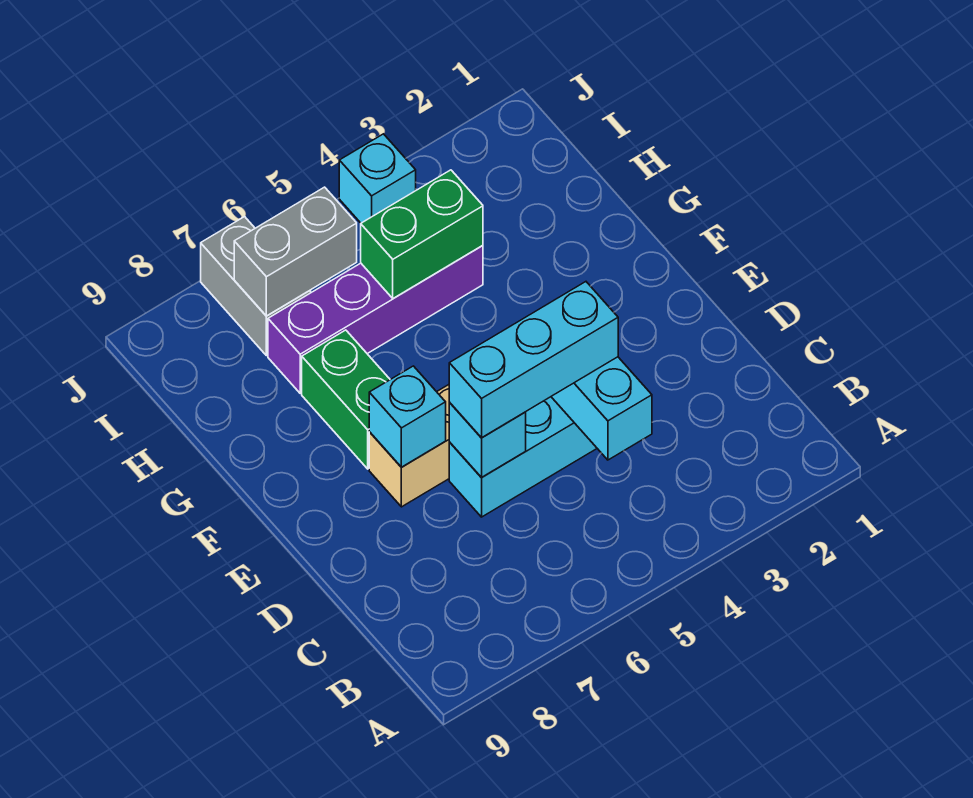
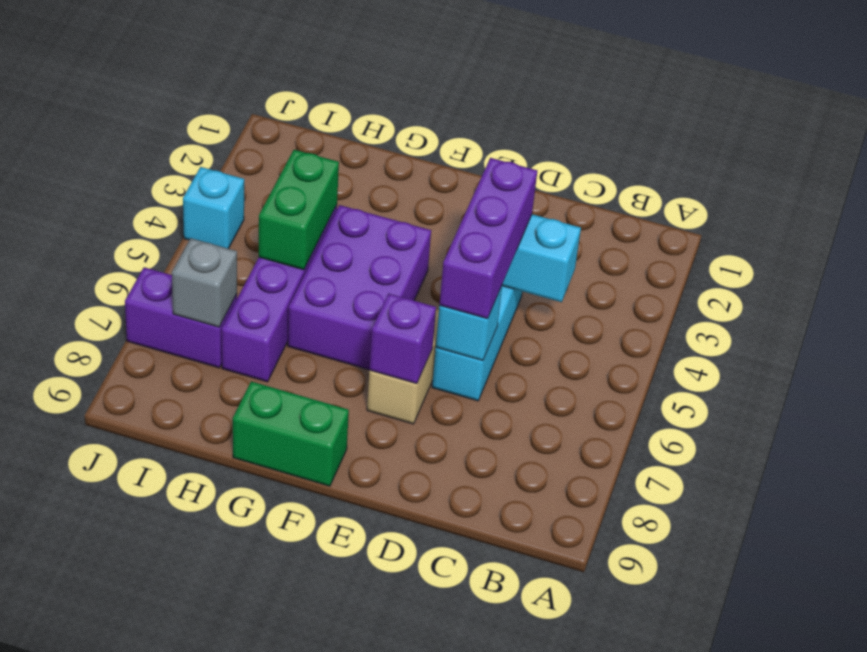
cyan 1x3 brick [449,282,618,438] -> purple 1x3 brick [440,158,537,319]
cyan 1x1 brick [369,366,446,467] -> purple 1x1 brick [369,294,436,384]
none -> purple 2x3 brick [288,205,431,370]
green 1x2 brick [302,330,390,469] -> green 1x2 brick moved to [233,382,349,486]
grey 1x2 brick [234,187,357,316] -> grey 1x1 brick [172,238,237,327]
grey 1x2 brick [201,217,311,356] -> purple 1x2 brick [125,267,237,368]

